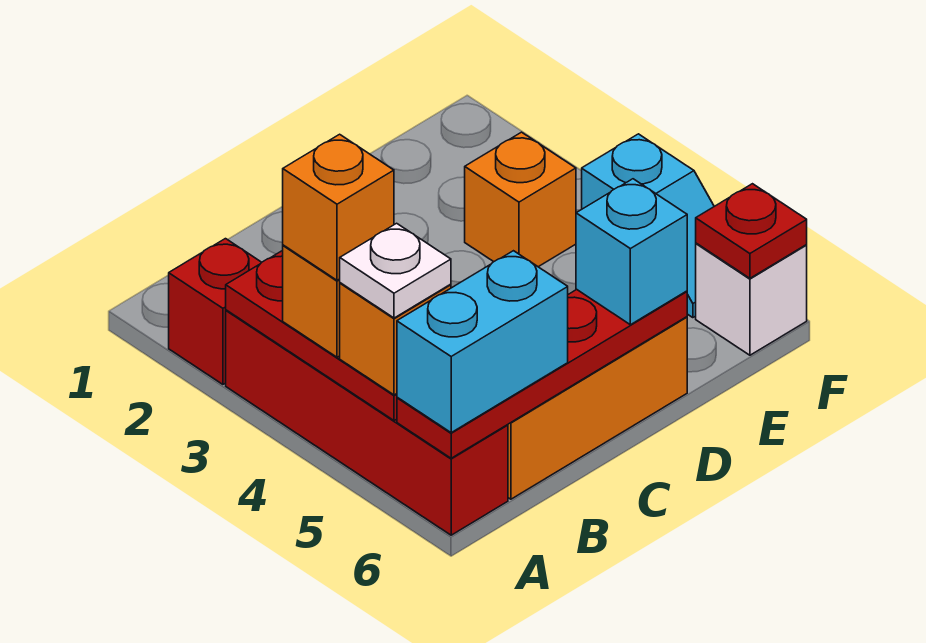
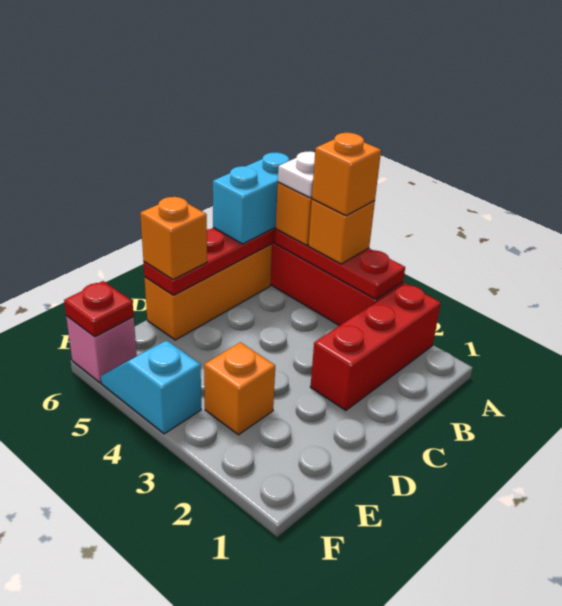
red 1x1 brick [169,239,262,384] -> red 1x3 brick [310,283,441,410]
cyan 1x1 brick [576,179,687,325] -> orange 1x1 brick [140,197,207,280]
white 1x1 brick [696,243,807,355] -> pink 1x1 brick [66,316,137,383]

